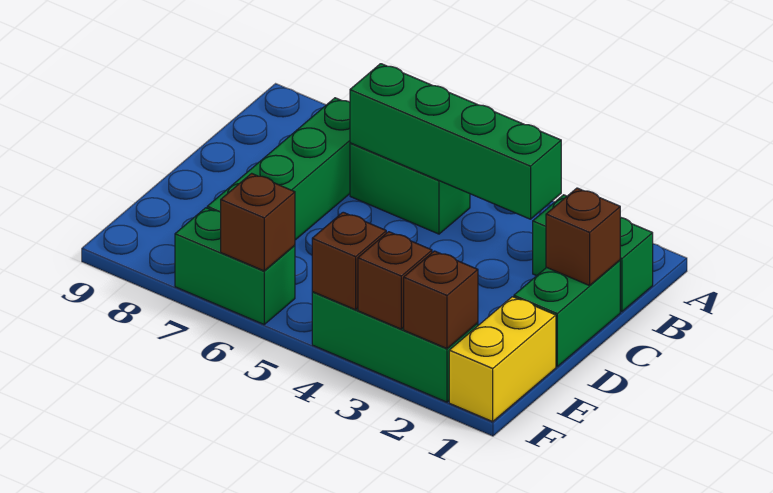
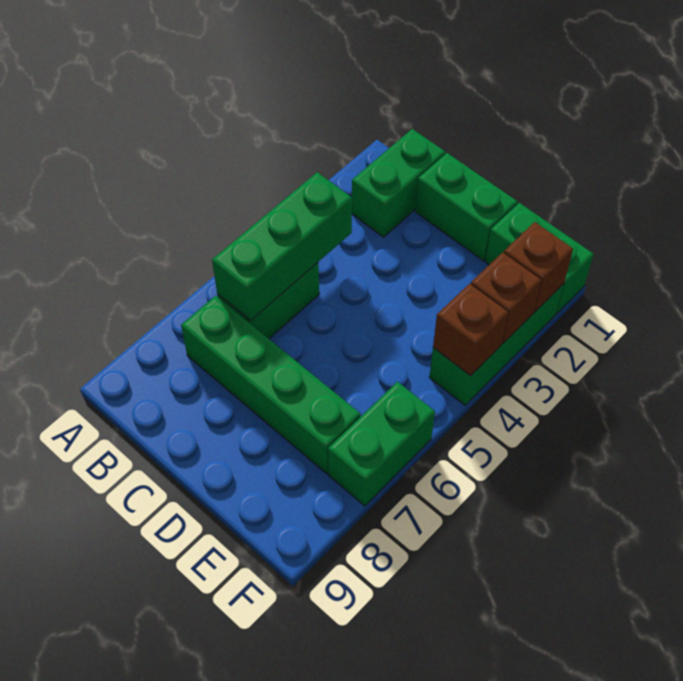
green 1x4 brick [350,64,561,219] -> green 1x3 brick [212,172,352,321]
brown 1x1 brick [546,188,620,285] -> none
yellow 1x2 brick [449,297,556,422] -> green 1x2 brick [485,203,594,314]
brown 1x1 brick [221,173,295,271] -> none

